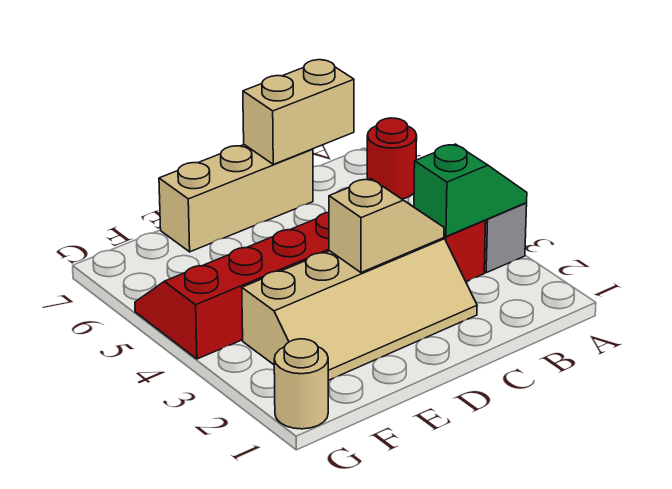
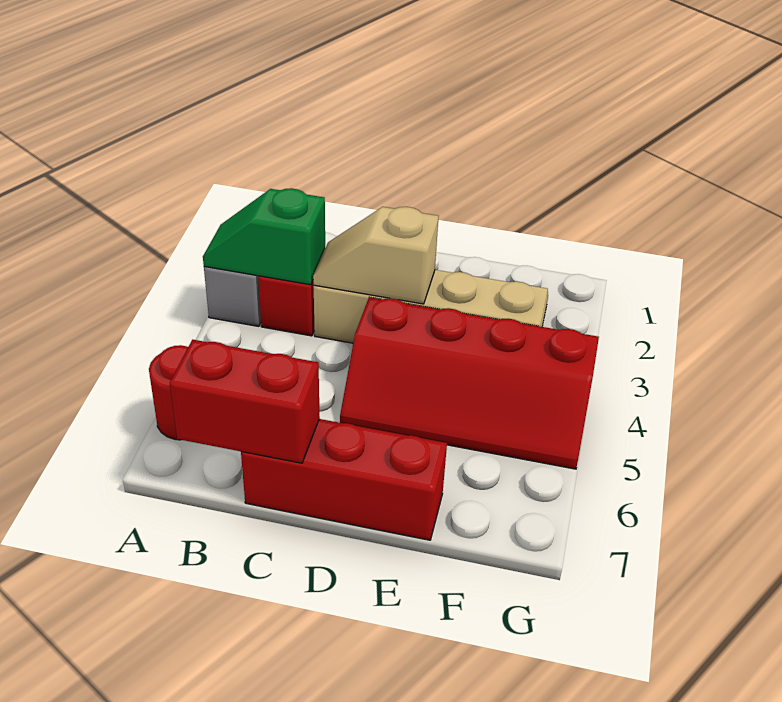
tan 1x2 brick [243,60,354,164] -> red 1x2 brick [170,340,320,463]
tan 1x3 brick [159,145,313,252] -> red 1x3 brick [241,419,447,540]
tan 1x1 round brick [274,339,328,429] -> none

